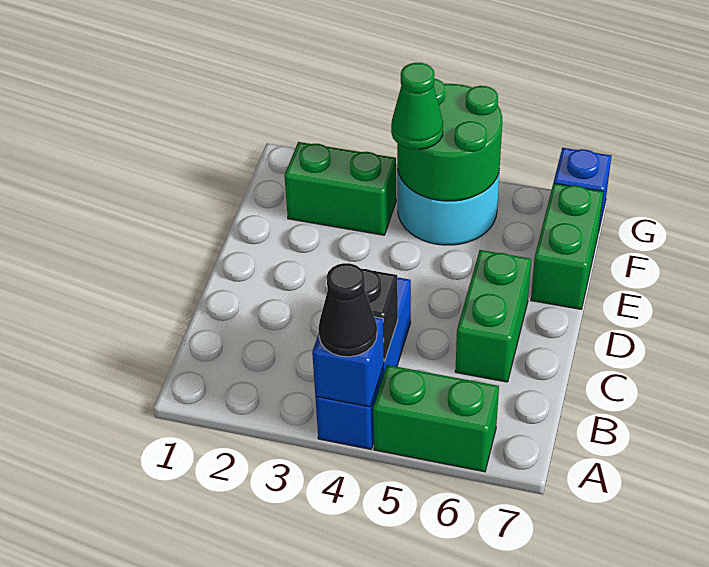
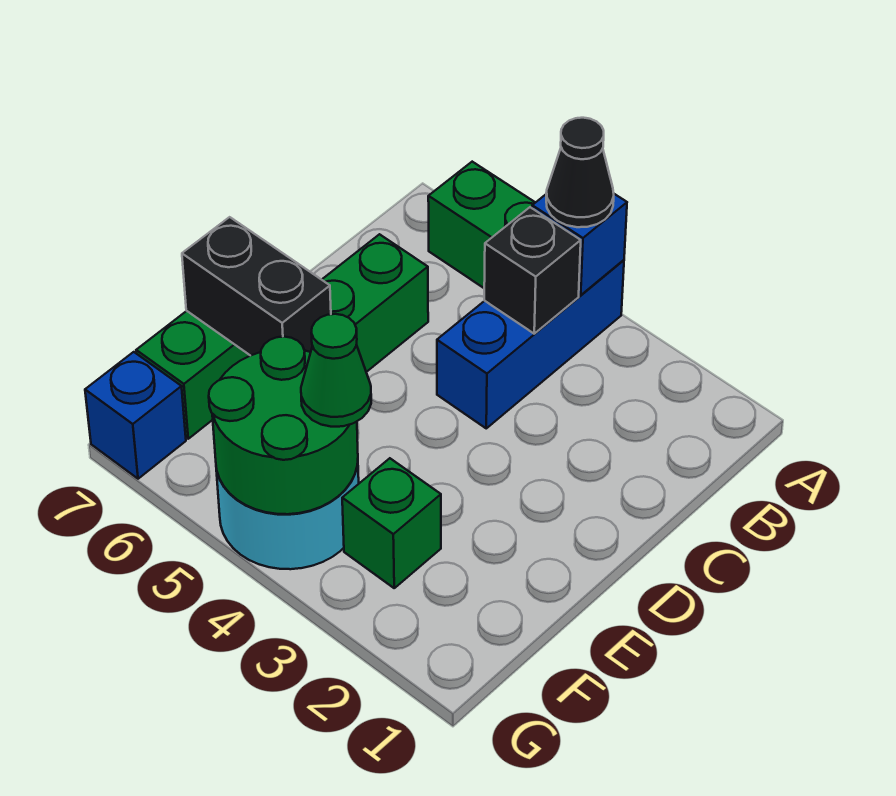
none -> black 1x2 brick [182,217,331,356]
green 1x2 brick [284,142,396,235] -> green 1x1 brick [342,458,441,588]

